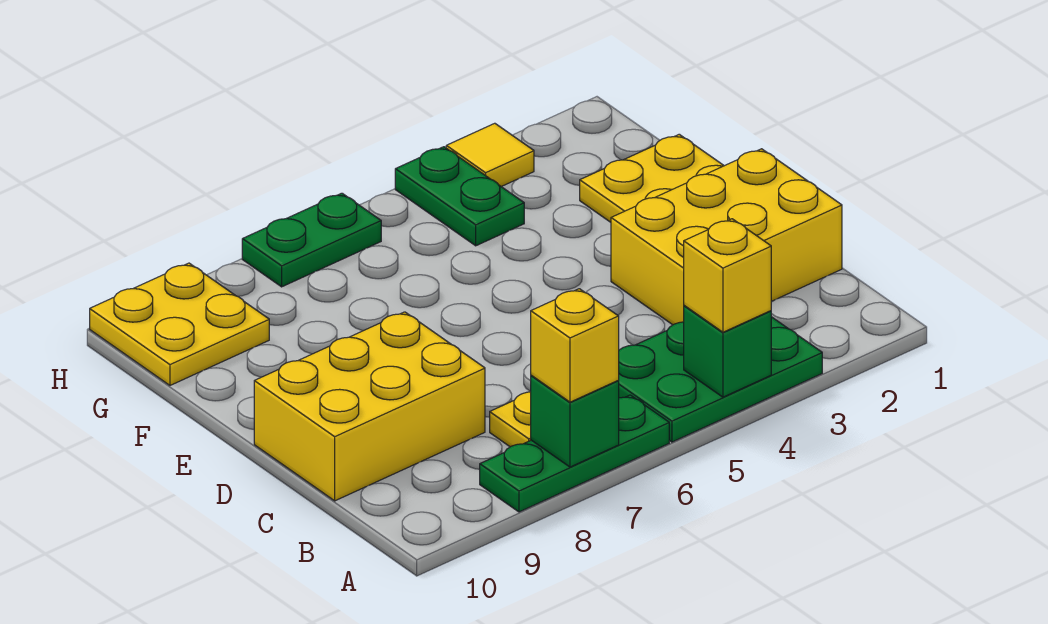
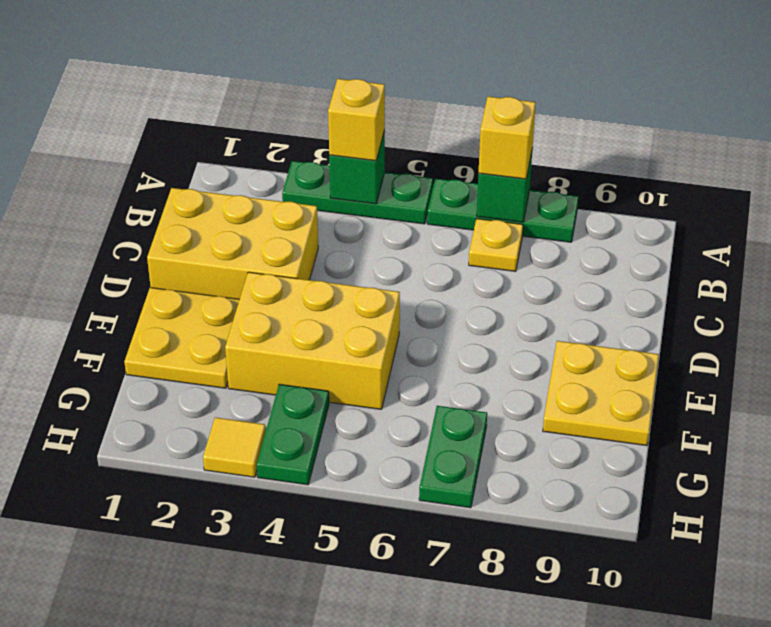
green 2x3 plate [618,317,822,442] -> green 1x3 plate [282,161,433,224]
yellow 2x3 brick [254,312,485,501] -> yellow 2x3 brick moved to [225,272,400,409]
yellow 2x2 plate [90,263,269,385] -> yellow 2x2 plate moved to [543,341,659,446]
green 1x2 plate [242,193,381,287] -> green 1x2 plate turned to [419,406,487,508]

